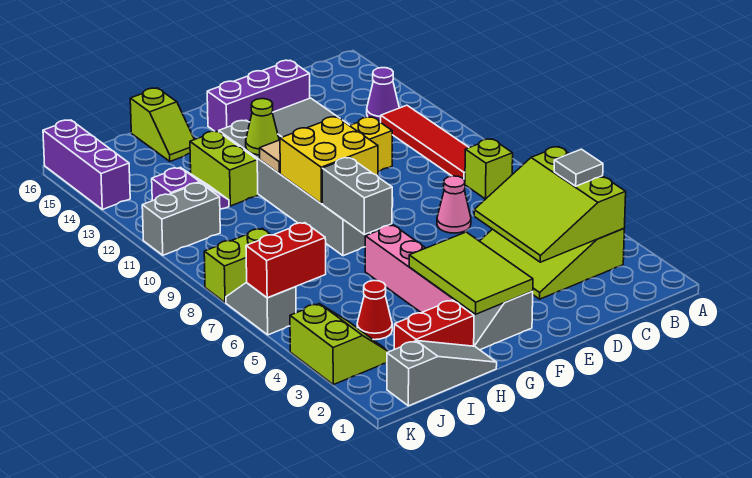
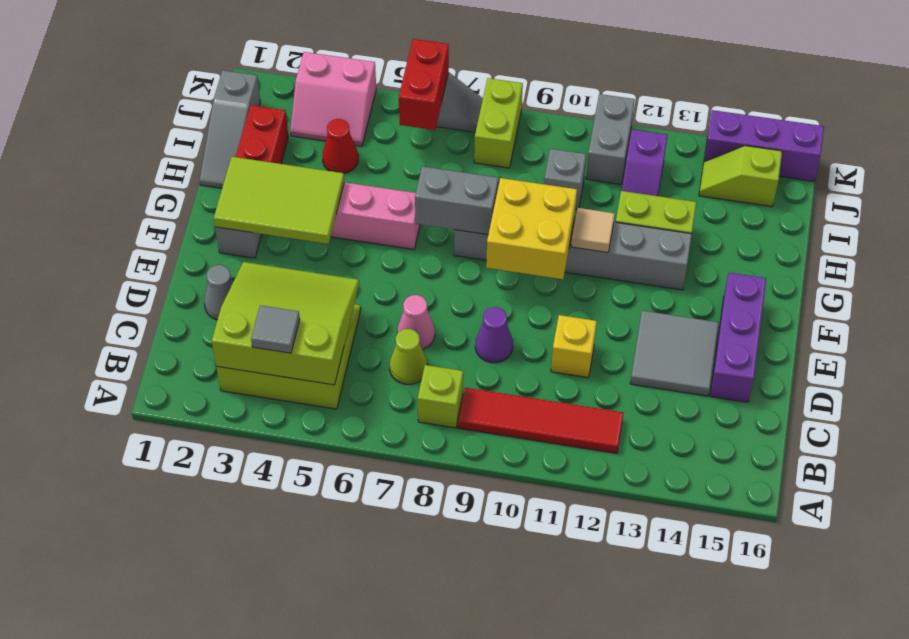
purple 1x1 cone [367,68,399,122] -> purple 1x1 cone moved to [475,307,513,363]
none -> grey 1x1 cone [204,265,233,320]
lime 1x1 cone [246,99,279,155] -> lime 1x1 cone moved to [390,329,428,384]
lime 1x2 slope [130,88,195,161] -> lime 1x2 slope moved to [699,146,782,207]
none -> grey 1x1 brick [544,149,586,209]
lime 2x2 slope [290,304,389,385] -> pink 2x2 slope [290,52,376,146]

